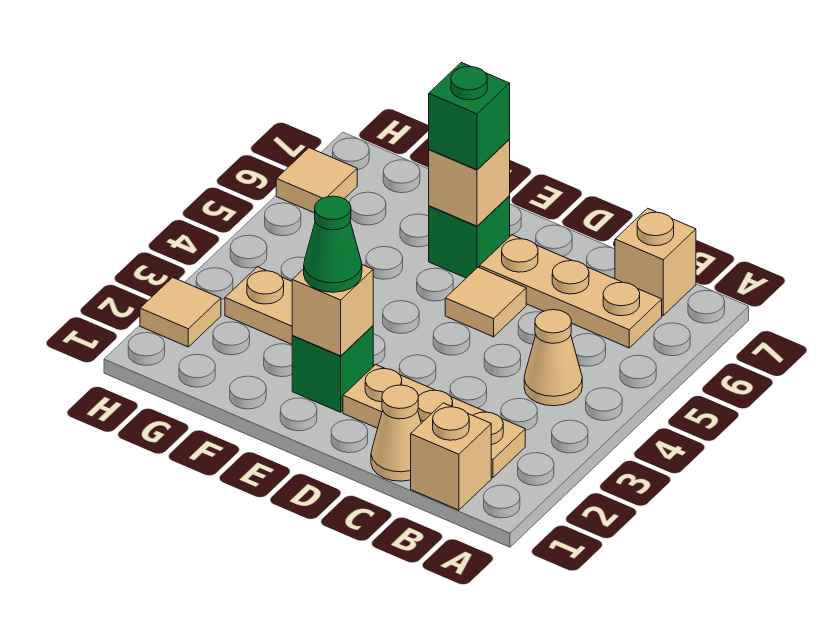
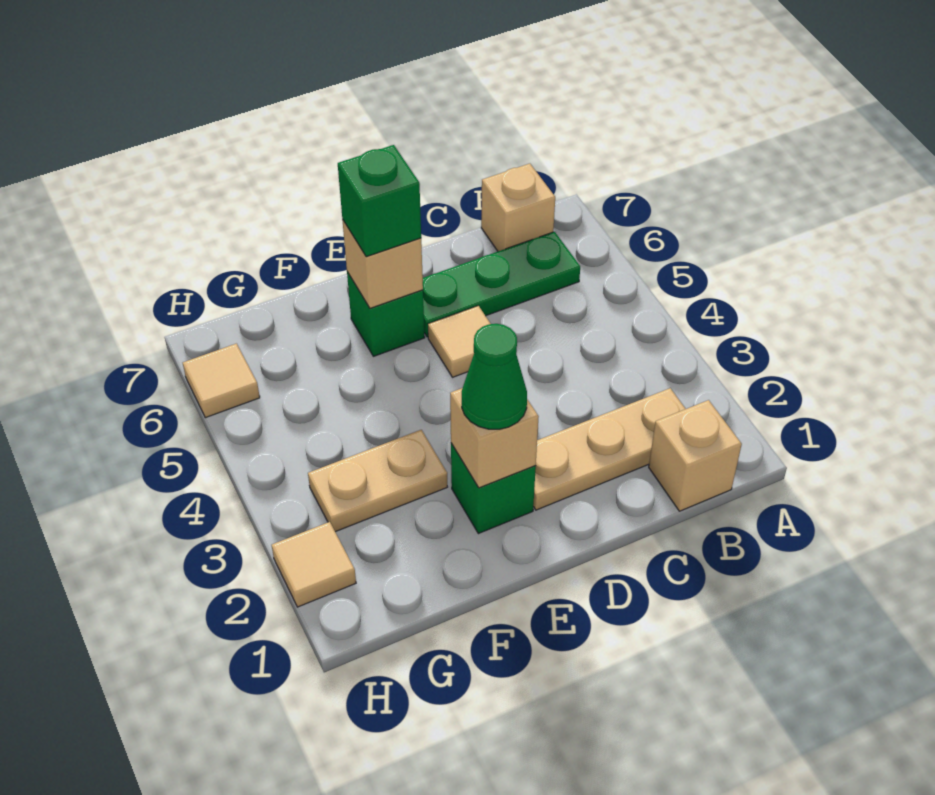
tan 1x1 cone [524,310,582,406] -> none
tan 1x3 plate [480,235,662,348] -> green 1x3 plate [423,232,580,337]
tan 1x1 cone [371,385,421,481] -> none

